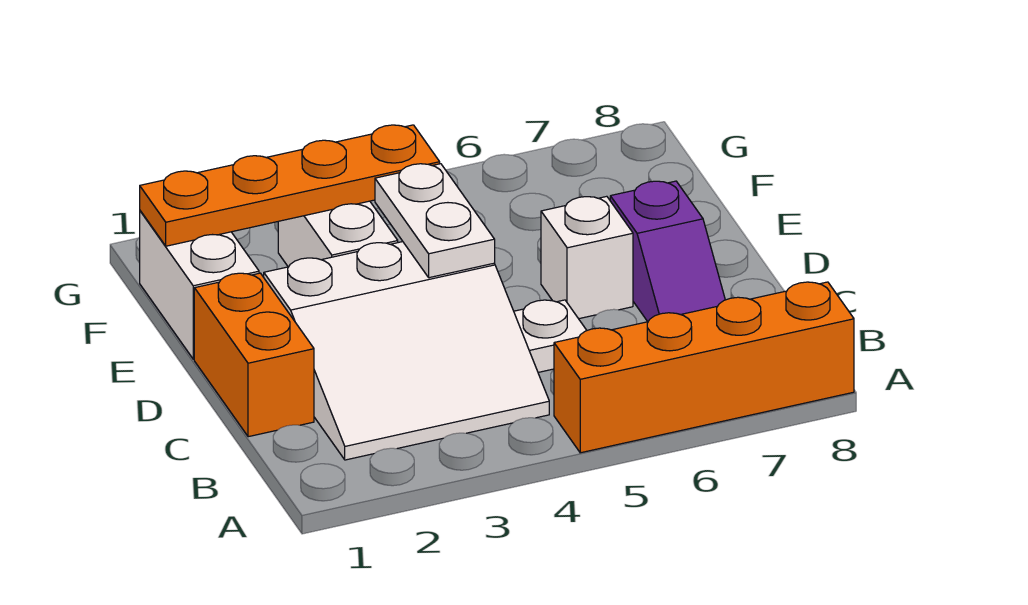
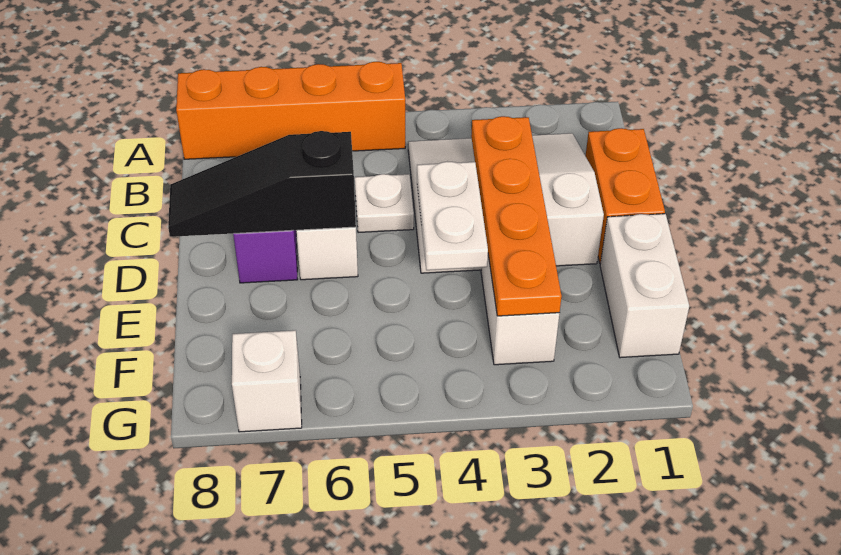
none -> black 1x3 slope [168,131,356,237]
orange 1x4 plate [140,125,440,246] -> orange 1x4 plate turned to [471,116,562,316]
none -> white 1x1 brick [232,330,302,432]

